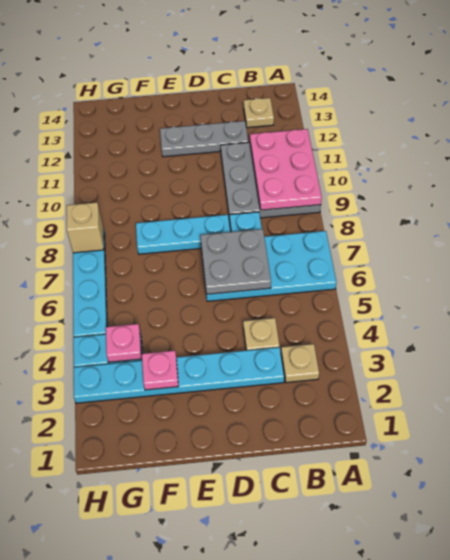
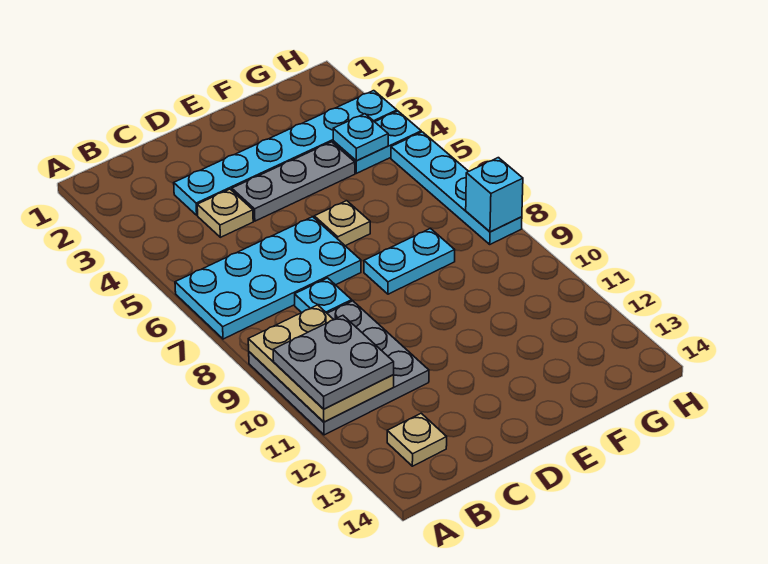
pink 2x3 plate [250,129,322,210] -> tan 2x3 plate [248,305,394,422]
tan 1x1 plate [281,344,319,383] -> tan 1x1 plate moved to [314,201,370,246]
grey 2x2 plate [200,229,271,294] -> grey 2x2 plate moved to [273,316,394,409]
grey 1x3 plate [160,121,248,157] -> grey 1x3 plate moved to [232,142,355,221]
cyan 1x3 plate [136,215,230,254] -> cyan 1x2 plate [364,228,455,294]
pink 1x1 plate [142,351,178,390] -> none
pink 1x1 plate [106,324,141,362] -> cyan 1x1 plate [333,114,388,161]
tan 1x1 brick [67,202,104,253] -> cyan 1x1 brick [466,158,523,232]

